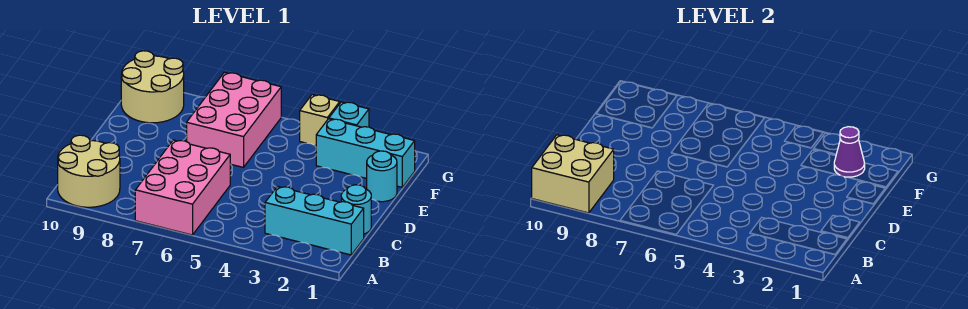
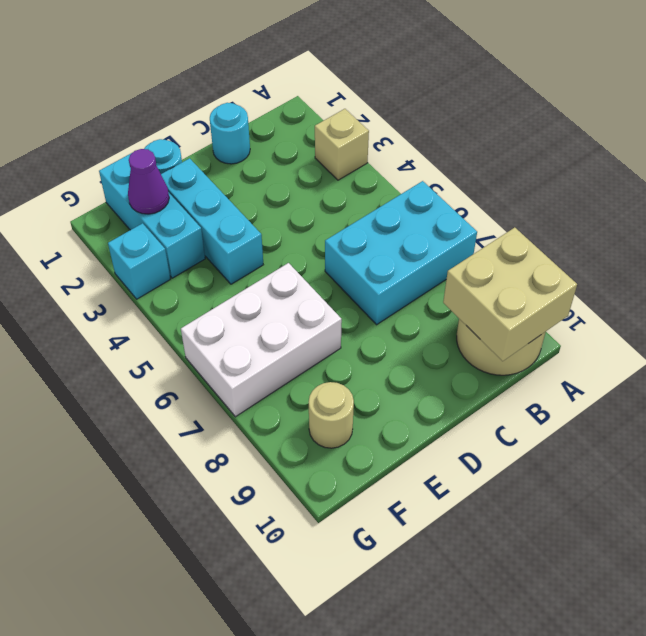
pink 2x3 brick [135,140,230,235] -> cyan 2x3 brick [325,181,477,325]
cyan 1x3 brick [265,187,364,255] -> cyan 1x3 brick moved to [161,158,263,284]
pink 2x3 brick [187,72,281,167] -> white 2x3 brick [181,263,342,417]
tan 2x2 round brick [121,51,184,123] -> tan 1x1 round brick [309,382,354,448]
tan 1x1 brick [300,95,340,145] -> tan 1x1 brick moved to [315,109,369,180]

